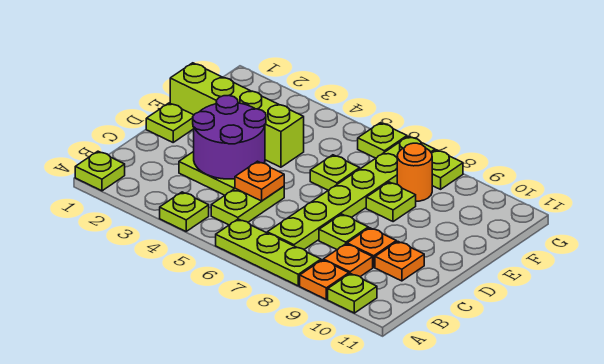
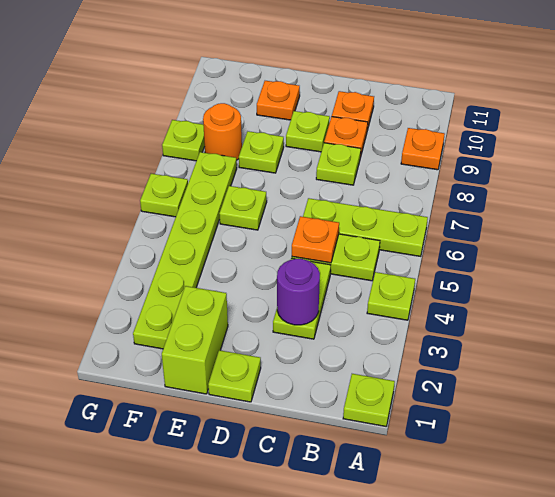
lime 1x3 plate [216,219,321,286] -> lime 1x3 plate turned to [303,198,428,256]
lime 1x1 plate [328,273,377,313] -> lime 1x1 plate moved to [286,111,330,152]
lime 1x6 plate [267,136,435,249] -> lime 1x6 plate turned to [133,152,237,349]
orange 1x1 plate [323,244,373,277] -> orange 1x1 plate moved to [257,81,300,120]
purple 2x2 round brick [193,95,266,179] -> purple 1x1 round brick [277,259,320,325]
lime 1x4 brick [170,63,304,167] -> lime 1x2 brick [162,286,228,394]

